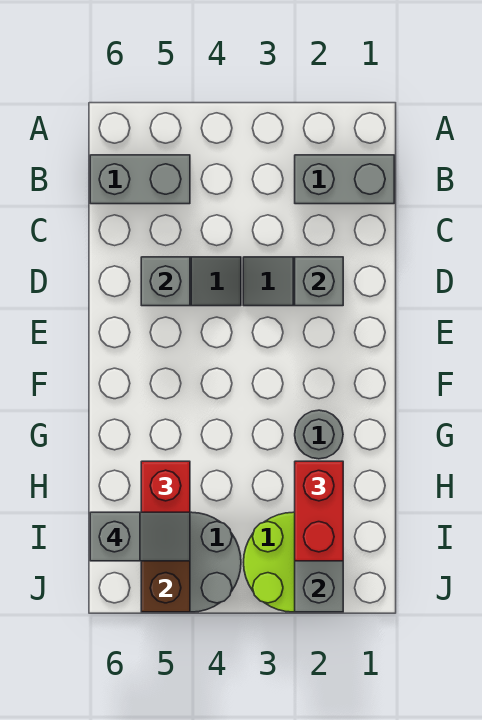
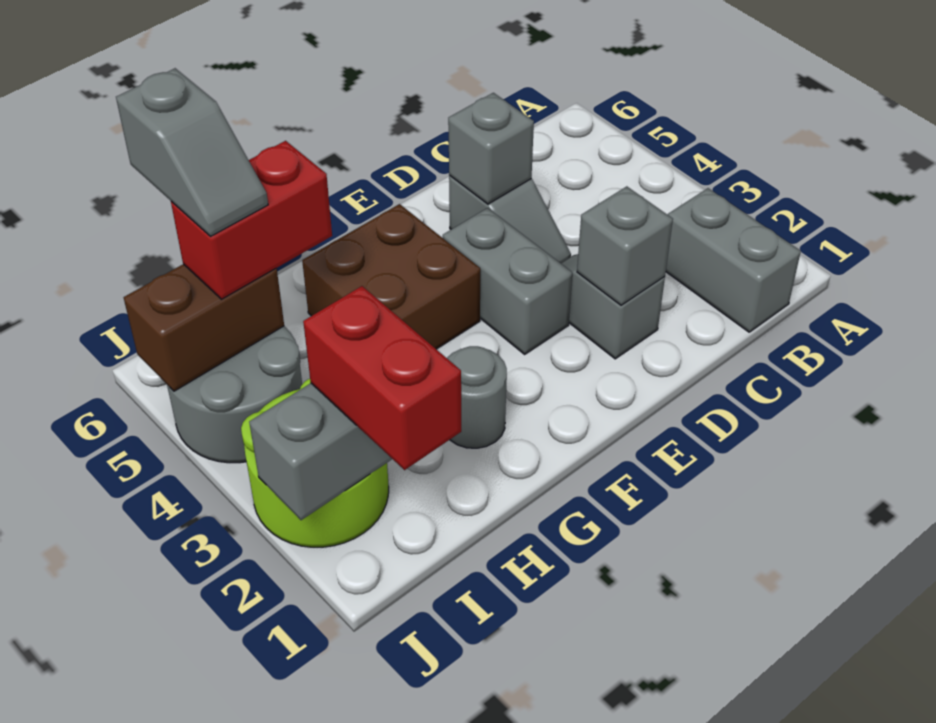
grey 1x2 brick [90,155,190,204] -> grey 1x2 brick moved to [443,208,572,354]
none -> brown 2x2 brick [302,204,480,349]
red 1x2 brick [295,461,343,561] -> red 1x2 brick turned to [303,286,461,470]

